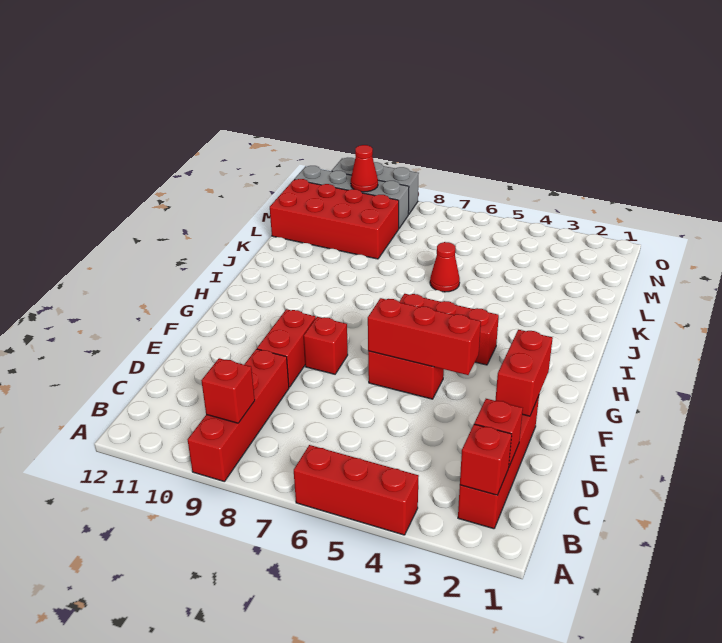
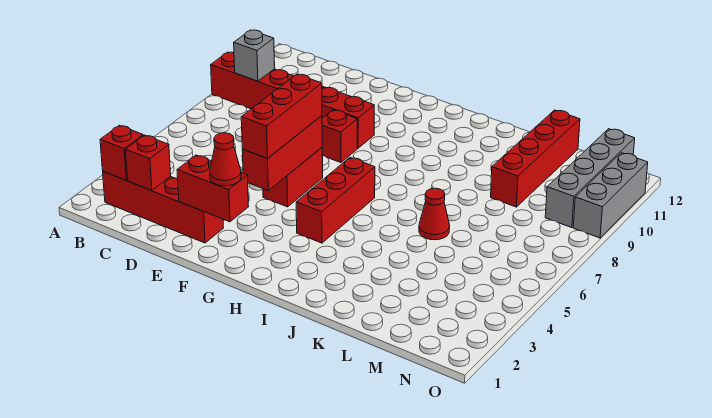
red 1x3 brick [294,445,419,535] -> red 1x3 brick moved to [241,74,322,159]
red 1x1 brick [201,358,255,423] -> grey 1x1 brick [234,30,275,81]
red 2x4 brick [270,179,399,259] -> red 1x4 brick [491,110,580,207]
red 1x1 cone [351,145,378,192] -> red 1x1 cone moved to [210,133,241,186]

